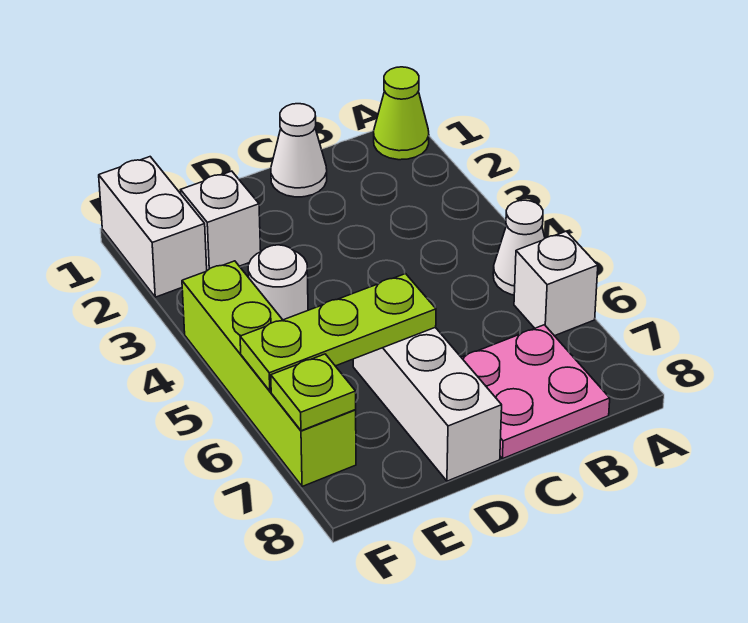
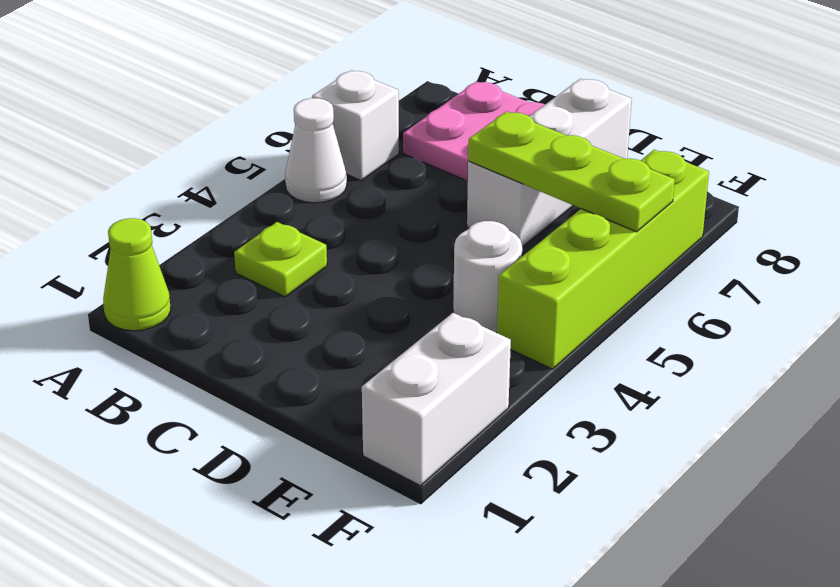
white 1x1 cone [271,104,327,197] -> none
white 1x1 brick [181,171,261,270] -> none
lime 1x1 plate [271,354,356,431] -> lime 1x1 plate moved to [234,222,327,297]

